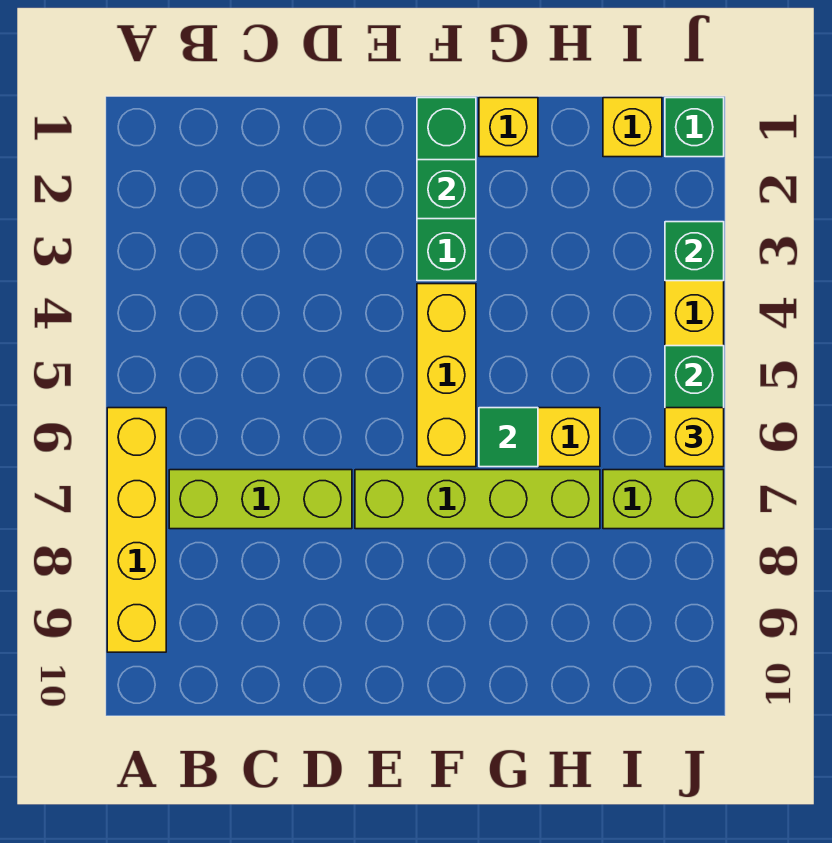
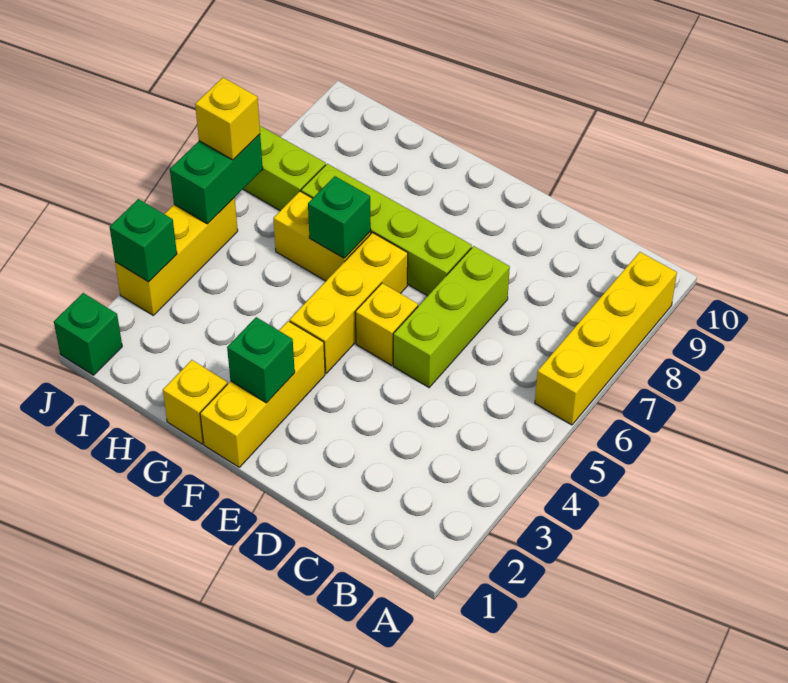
lime 1x3 brick [169,470,352,529] -> lime 1x3 brick turned to [393,246,510,388]
green 1x3 brick [417,98,476,281] -> yellow 1x3 brick [200,321,325,467]
green 1x1 tile [479,408,538,467] -> green 1x1 brick [308,176,371,258]
yellow 1x1 brick [603,98,662,157] -> yellow 1x1 brick moved to [355,283,418,365]

